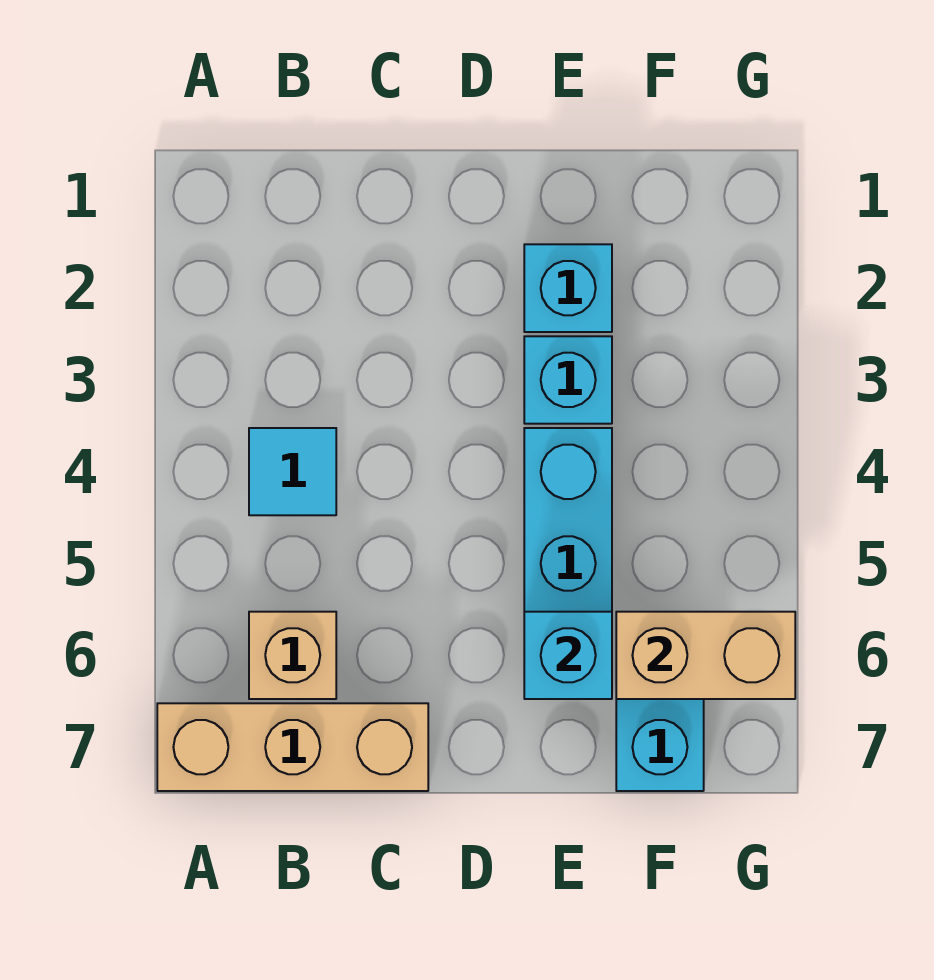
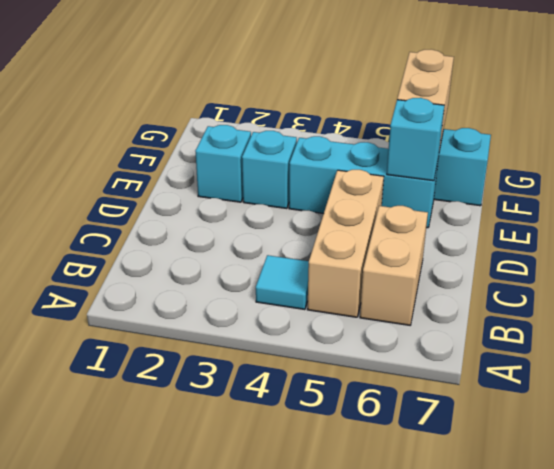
tan 1x3 brick [157,703,428,791] -> tan 1x3 brick moved to [307,170,384,317]
tan 1x1 brick [249,612,336,699] -> tan 1x2 brick [360,206,428,325]

